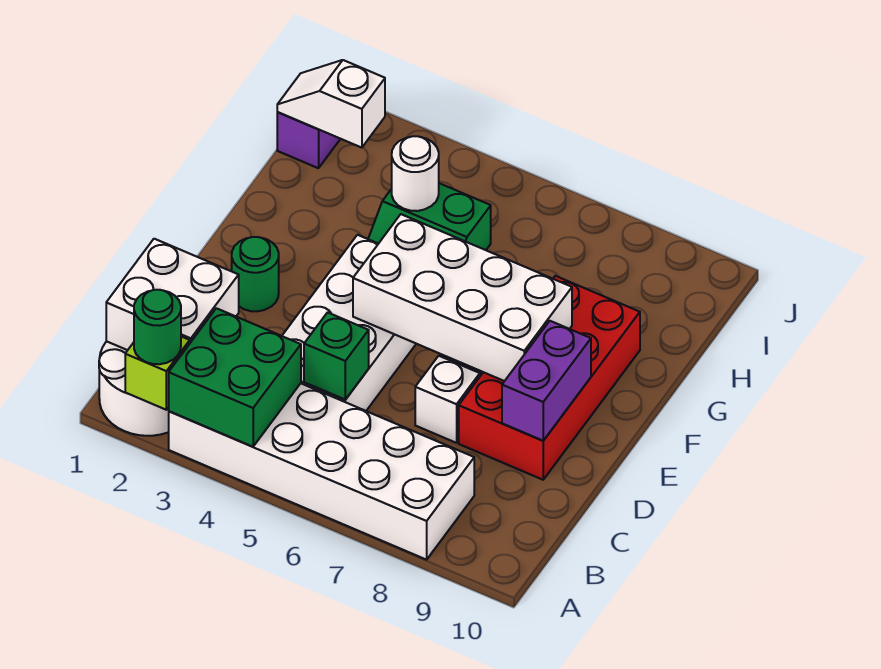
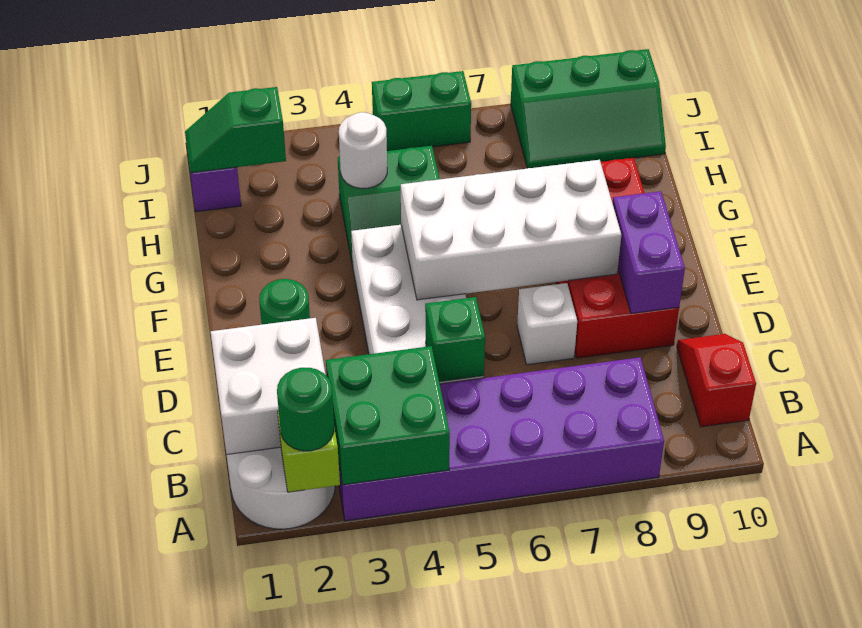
white 2x6 brick [169,383,474,560] -> purple 2x6 brick [339,357,664,521]
none -> red 1x2 slope [677,334,756,427]
white 1x2 slope [277,60,385,148] -> green 1x2 slope [185,87,286,173]
none -> green 2x3 slope [511,49,666,168]
none -> green 1x2 brick [372,71,471,151]

